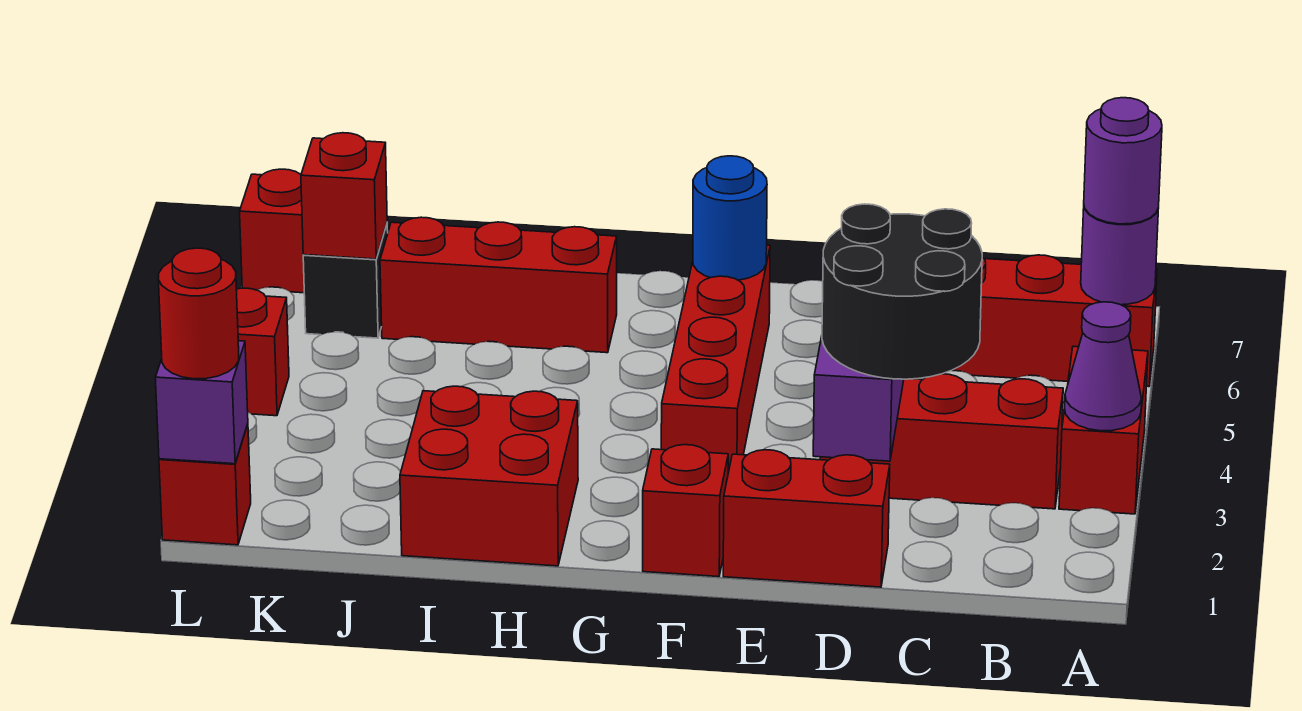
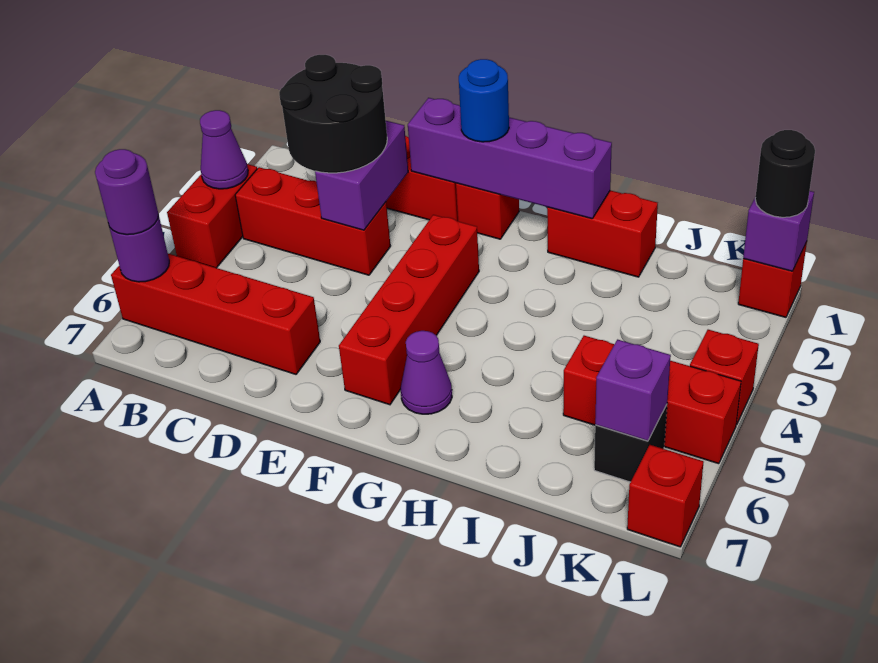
none -> purple 1x4 brick [408,98,612,219]
blue 1x1 round brick [693,156,767,280] -> blue 1x1 round brick moved to [459,59,509,142]
none -> purple 1x1 cone [401,331,452,414]
red 2x2 brick [400,386,578,566] -> red 1x2 brick [547,190,658,277]
red 1x3 brick [380,217,617,353] -> red 1x3 brick moved to [563,336,741,464]
red 1x1 brick [301,133,387,259] -> purple 1x1 brick [595,340,671,441]
red 1x1 round brick [158,248,239,379] -> black 1x1 round brick [755,130,815,217]

